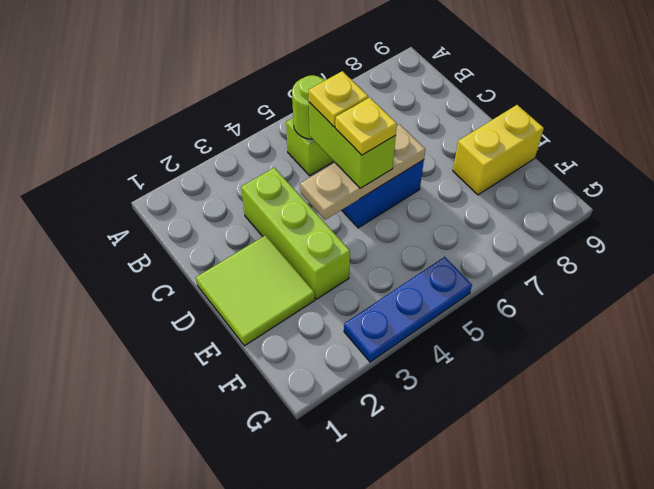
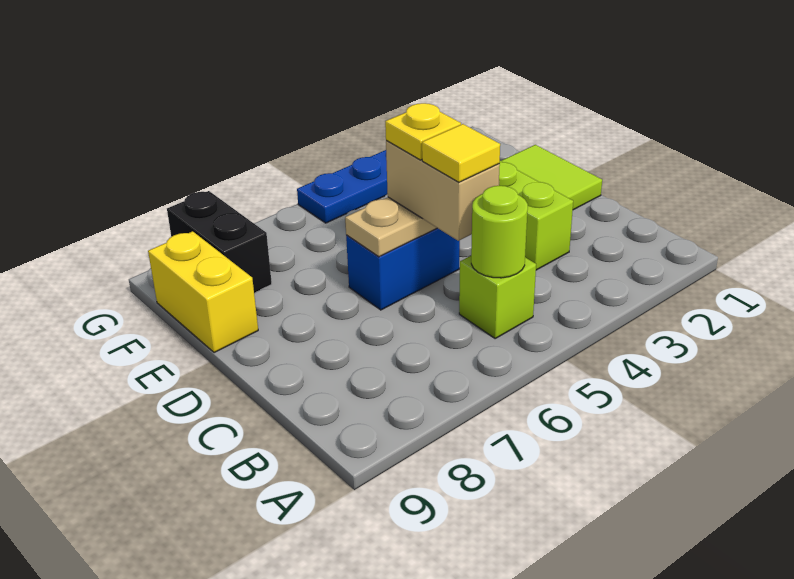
lime 1x2 brick [309,102,396,188] -> tan 1x2 brick [386,140,500,241]
yellow 1x1 plate [309,71,368,127] -> yellow 1x1 tile [422,124,500,182]
yellow 1x2 brick [453,105,544,195] -> yellow 1x2 brick turned to [148,231,258,353]
none -> black 1x2 brick [167,191,272,293]

